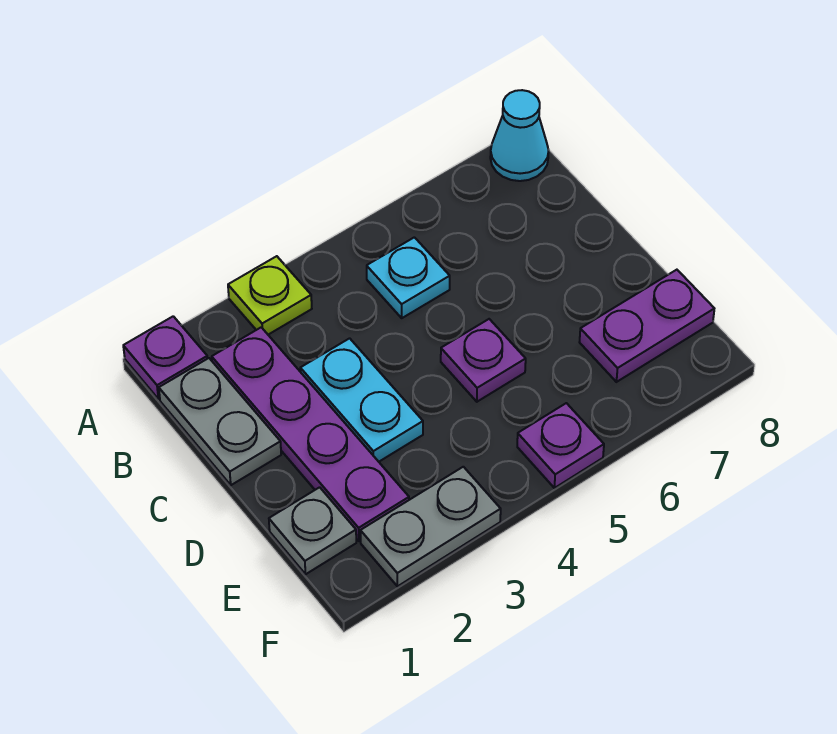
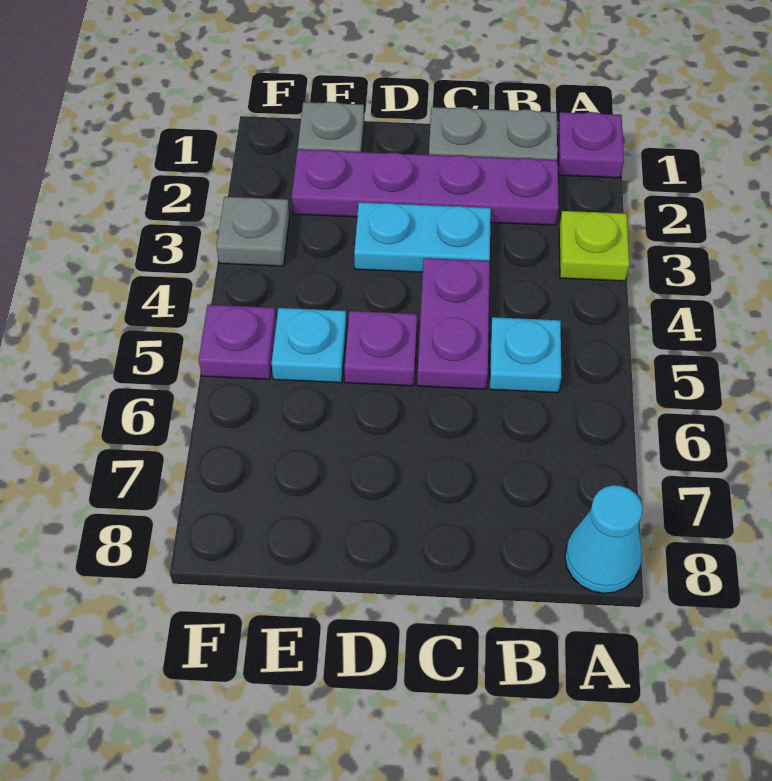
none -> cyan 1x1 plate [271,308,347,383]
purple 1x2 plate [580,270,714,382] -> purple 1x2 plate moved to [417,258,490,389]
grey 1x2 plate [360,467,501,586] -> grey 1x1 plate [216,197,290,266]

